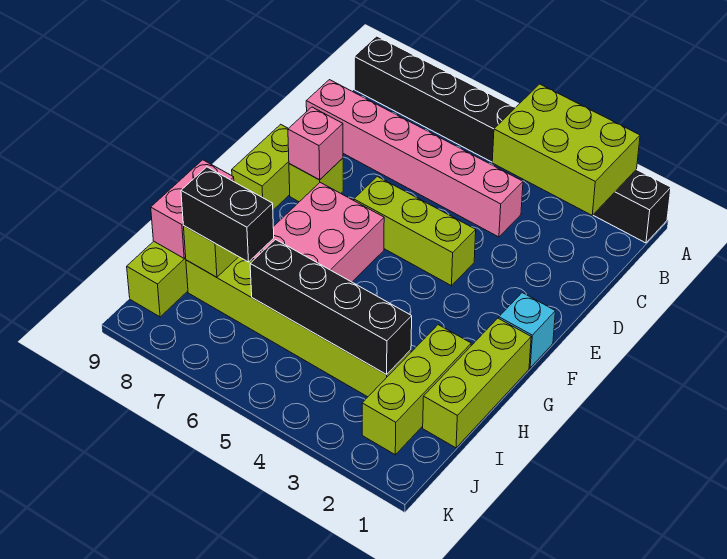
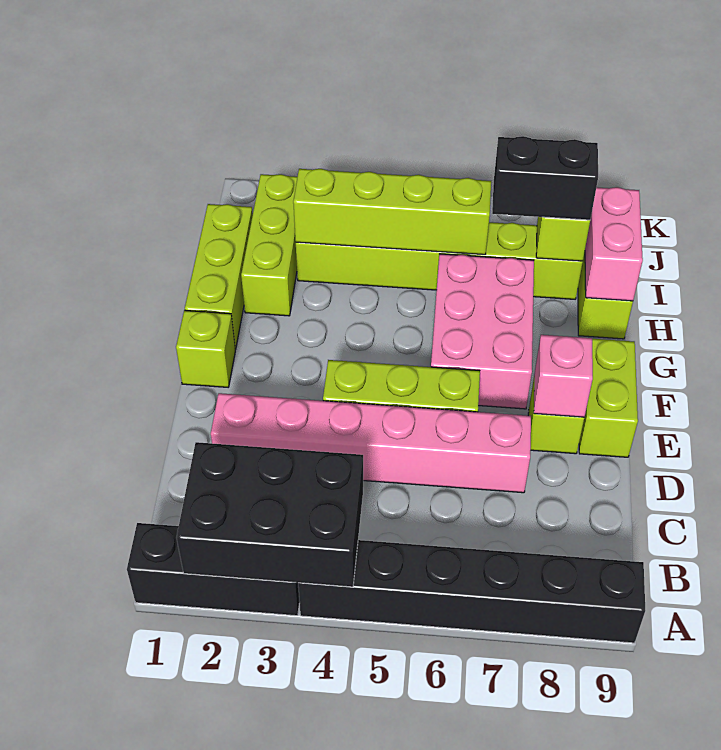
lime 2x3 brick [492,84,640,215] -> black 2x3 brick [176,442,363,587]
pink 1x6 brick [306,80,523,237] -> pink 1x6 brick moved to [211,393,531,493]
cyan 1x1 brick [499,293,555,368] -> lime 1x1 brick [176,310,235,387]
black 1x4 brick [250,240,412,375] -> lime 1x4 brick [293,169,491,255]

